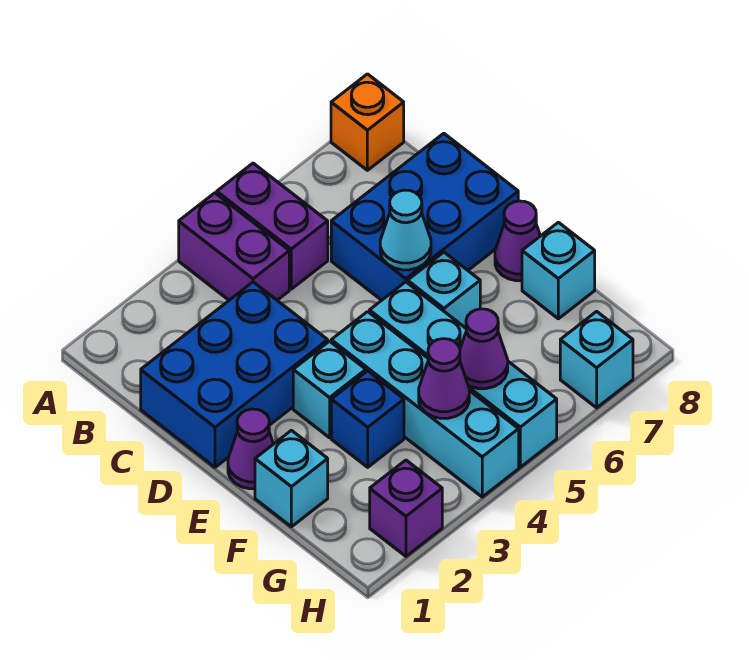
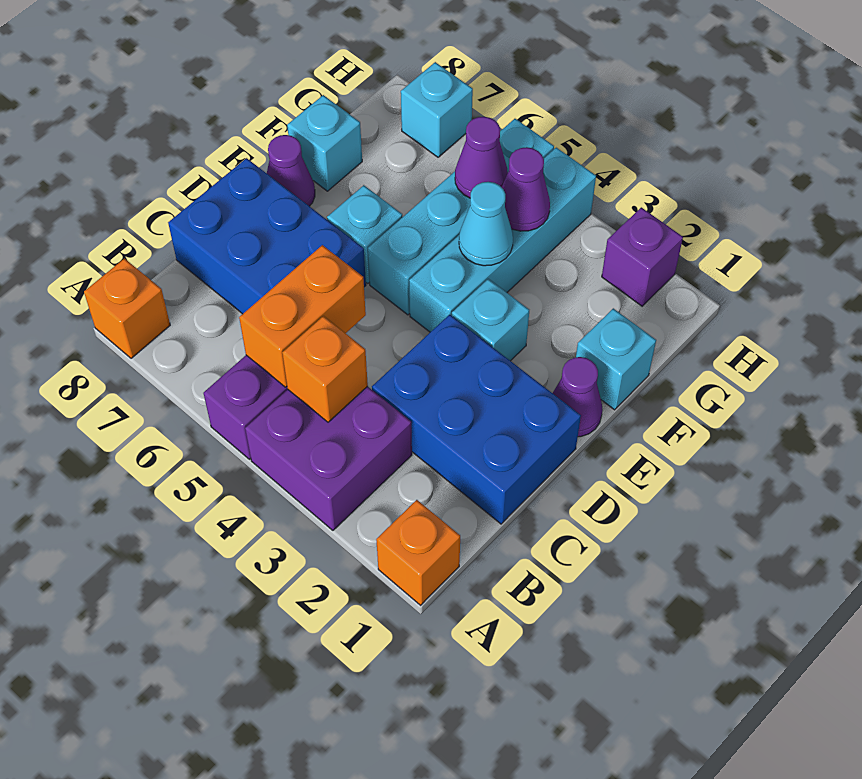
none -> orange 1x1 brick [376,500,460,605]
purple 1x2 brick [179,193,289,300] -> purple 2x2 brick [245,386,412,530]
none -> orange 1x1 brick [282,316,368,422]
none -> orange 1x2 brick [239,245,366,387]
cyan 1x1 cone [380,190,431,270] -> cyan 1x1 cone moved to [459,182,513,266]
blue 1x1 brick [331,371,404,467] -> none

